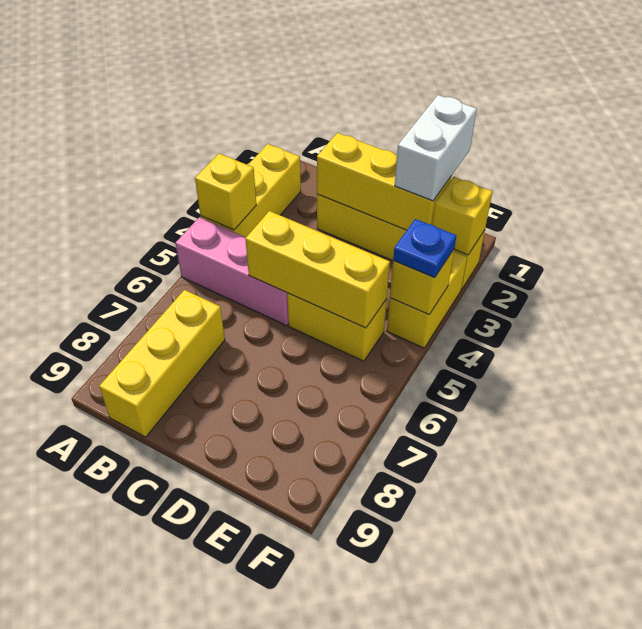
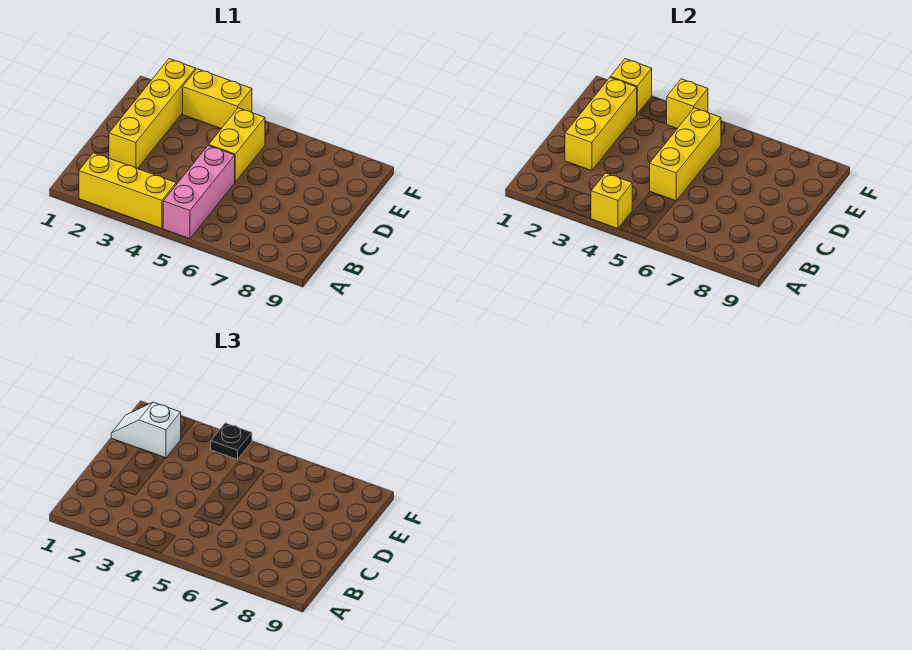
yellow 1x3 brick [99,290,225,437] -> none
white 1x2 brick [395,95,477,201] -> white 1x2 slope [111,402,181,458]
blue 1x1 plate [393,219,456,278] -> black 1x1 plate [211,423,252,459]

